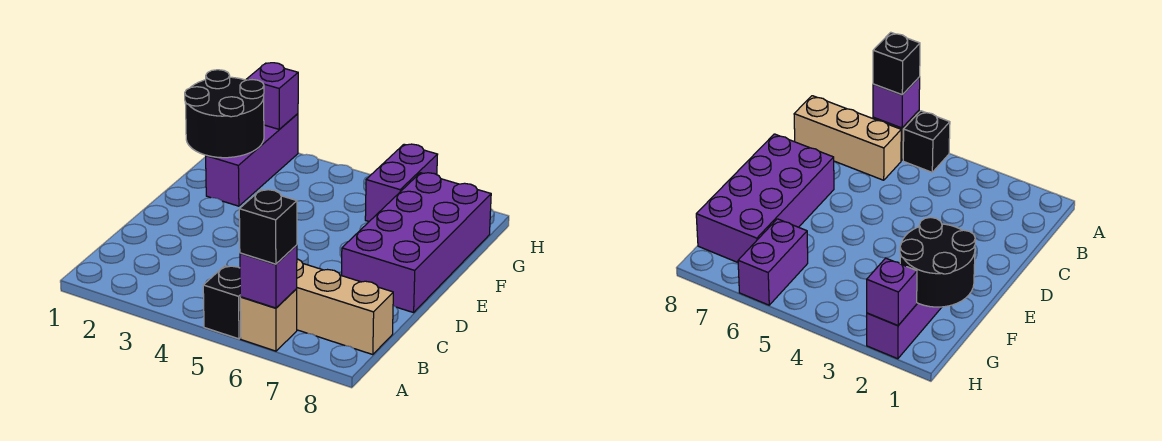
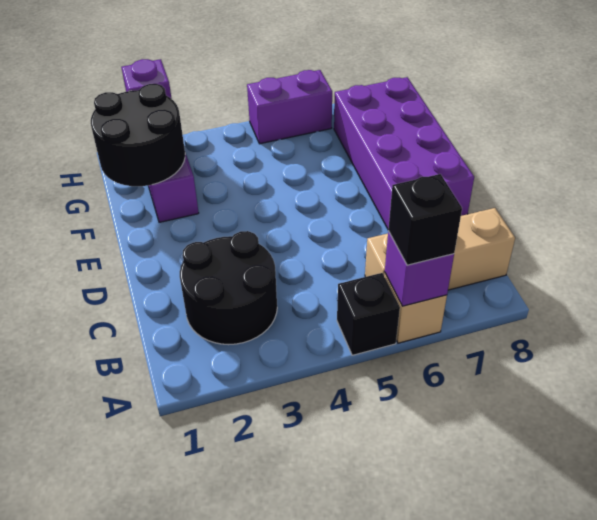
none -> black 2x2 round brick [180,231,277,345]
purple 1x2 brick [365,144,438,221] -> purple 1x2 brick turned to [247,70,332,144]

